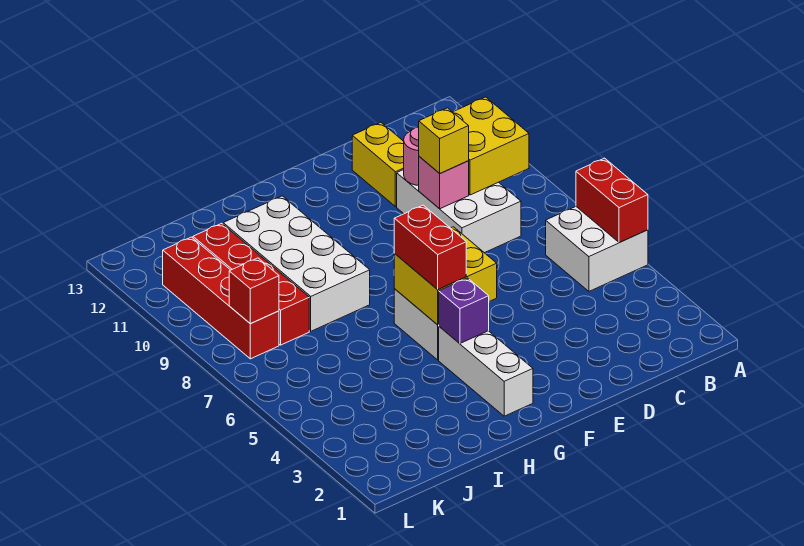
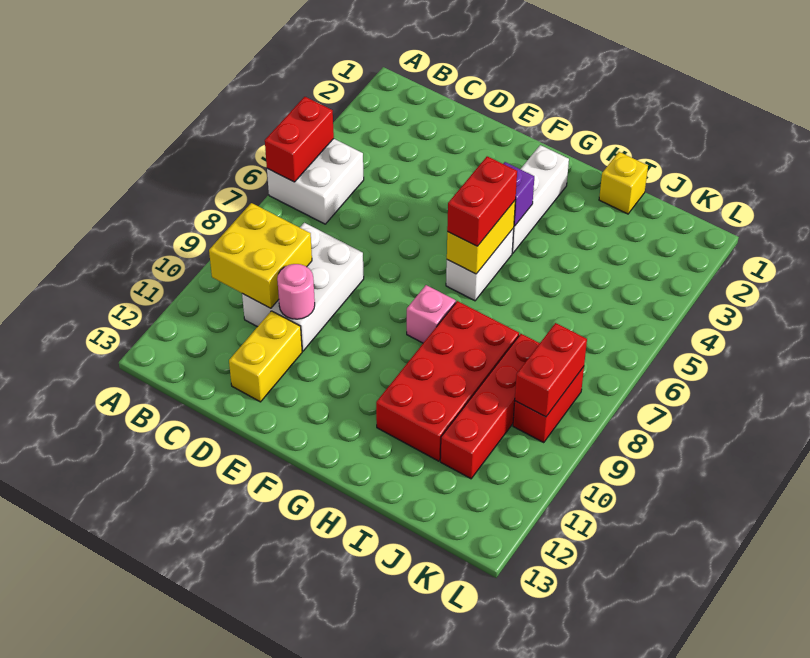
pink 1x1 brick [419,157,469,209] -> pink 1x1 brick moved to [407,285,456,343]
yellow 1x1 brick [419,108,469,173] -> yellow 1x1 brick moved to [599,152,648,214]
yellow 2x2 brick [394,227,497,325] -> yellow 1x2 brick [447,201,515,274]
white 2x4 brick [223,196,370,331] -> red 2x4 brick [376,301,519,461]
red 1x4 brick [163,237,279,359] -> red 1x2 brick [513,367,584,443]
red 1x1 brick [229,258,279,324] -> red 1x2 brick [515,323,587,417]

